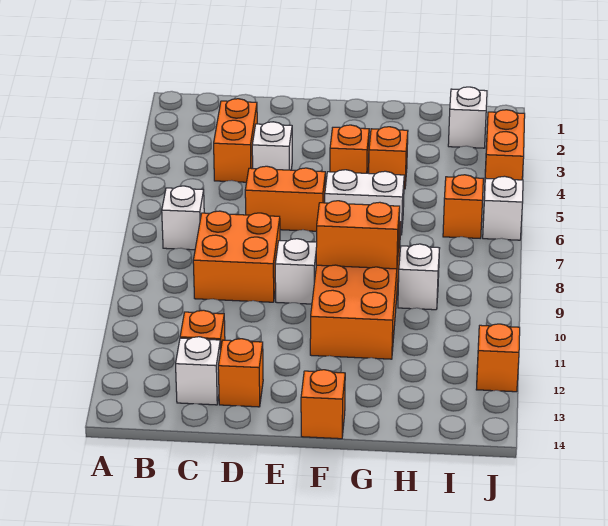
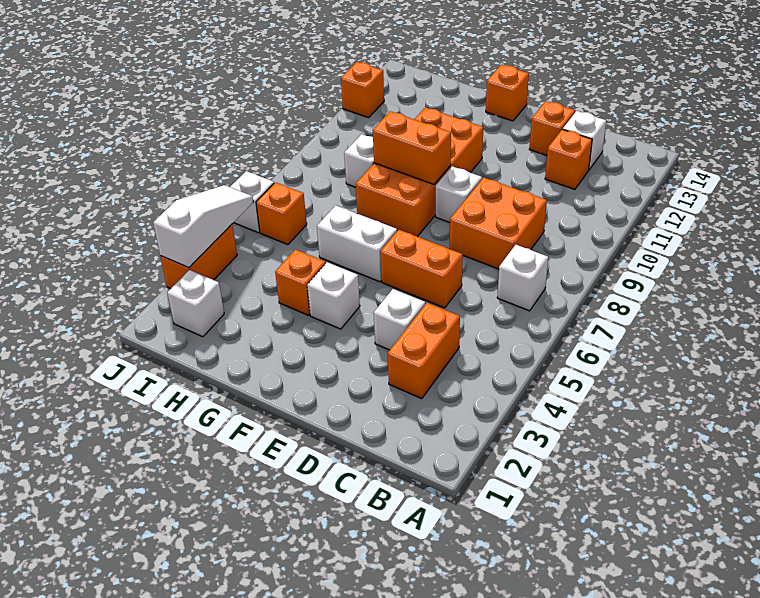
orange 1x1 brick [330,125,369,173] -> white 1x1 brick [307,262,360,329]
none -> white 1x3 slope [153,185,253,268]

